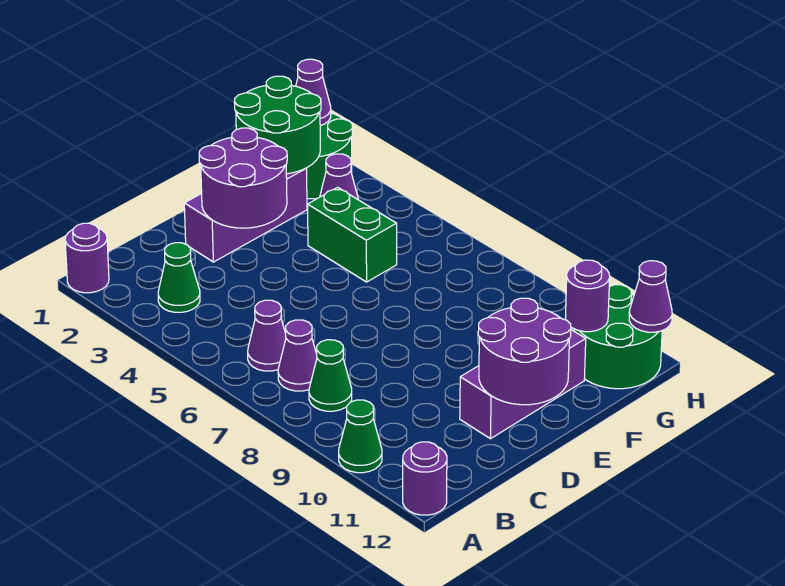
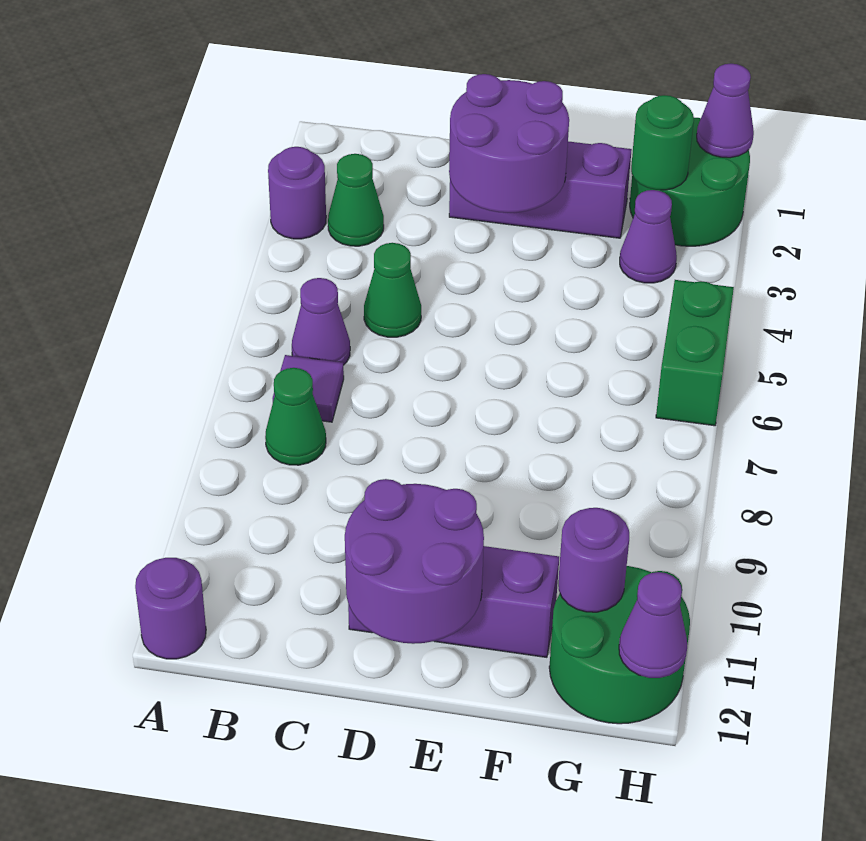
purple 1x1 round brick [65,223,109,293] -> purple 1x1 round brick moved to [268,147,326,239]
green 1x1 cone [339,400,382,473] -> green 1x1 cone moved to [364,243,421,337]
purple 1x1 cone [278,320,317,391] -> purple 1x1 tile [273,355,344,422]
green 2x2 round brick [234,76,321,174] -> green 1x1 round brick [631,95,694,190]
green 1x2 brick [308,187,397,282] -> green 1x2 brick moved to [656,280,734,426]

